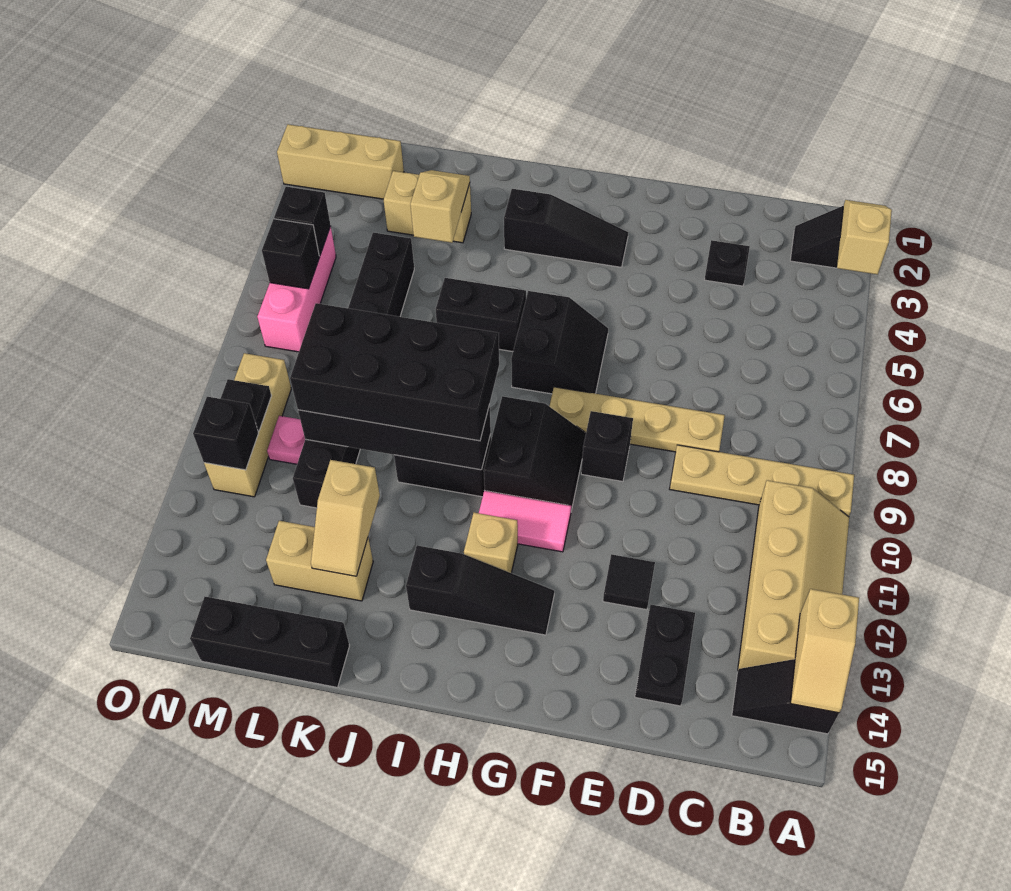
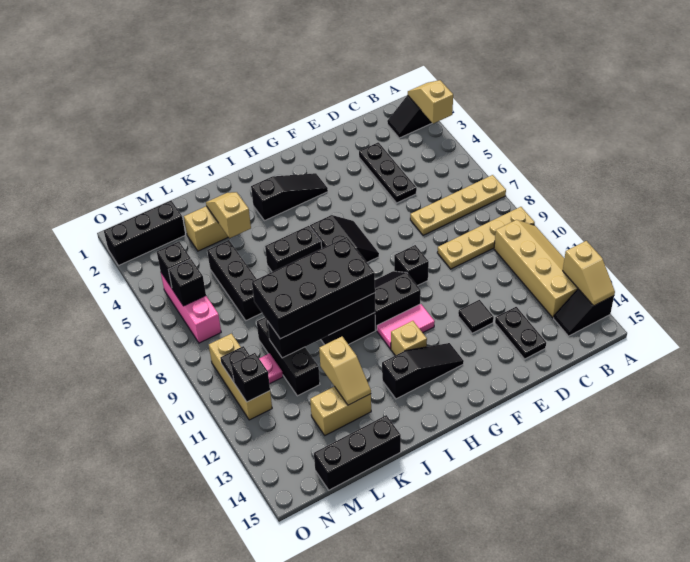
black 1x1 plate [704,240,750,286] -> black 1x3 plate [359,142,417,203]
tan 1x4 plate [549,387,725,452] -> tan 1x4 plate moved to [410,175,506,235]
black 2x2 slope [484,396,586,511] -> black 2x2 slope turned to [375,271,421,330]
tan 1x3 brick [277,124,404,199] -> black 1x3 brick [104,201,185,266]

